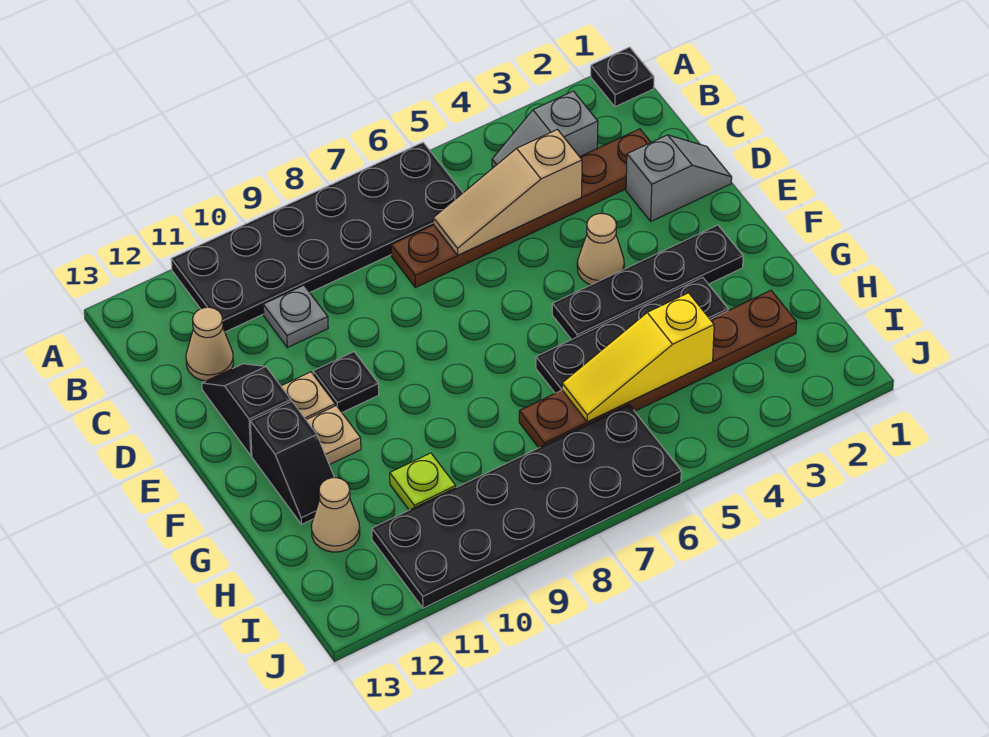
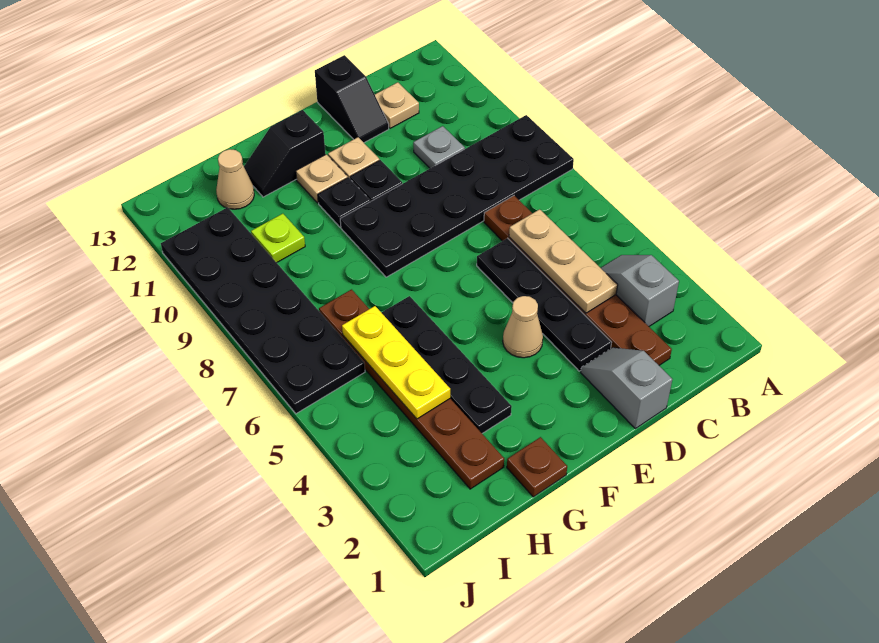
black 1x1 plate [591,47,654,107] -> black 1x1 plate moved to [318,178,370,227]
black 2x6 plate [171,143,463,332] -> black 2x6 plate turned to [340,115,574,277]
tan 1x3 slope [433,130,582,255] -> tan 1x3 plate [509,209,618,313]
tan 1x1 cone [186,307,233,381] -> tan 1x1 plate [375,82,419,128]
grey 1x2 slope [626,135,732,221] -> grey 1x2 slope turned to [581,348,672,429]
black 1x2 slope [202,364,291,456] -> black 1x2 slope turned to [315,55,389,143]
black 1x4 plate [552,225,743,340] -> black 1x4 plate moved to [477,238,612,371]
none -> brown 1x1 plate [507,437,567,497]
yellow 1x3 slope [562,293,714,422] -> yellow 1x3 plate [342,306,450,419]

